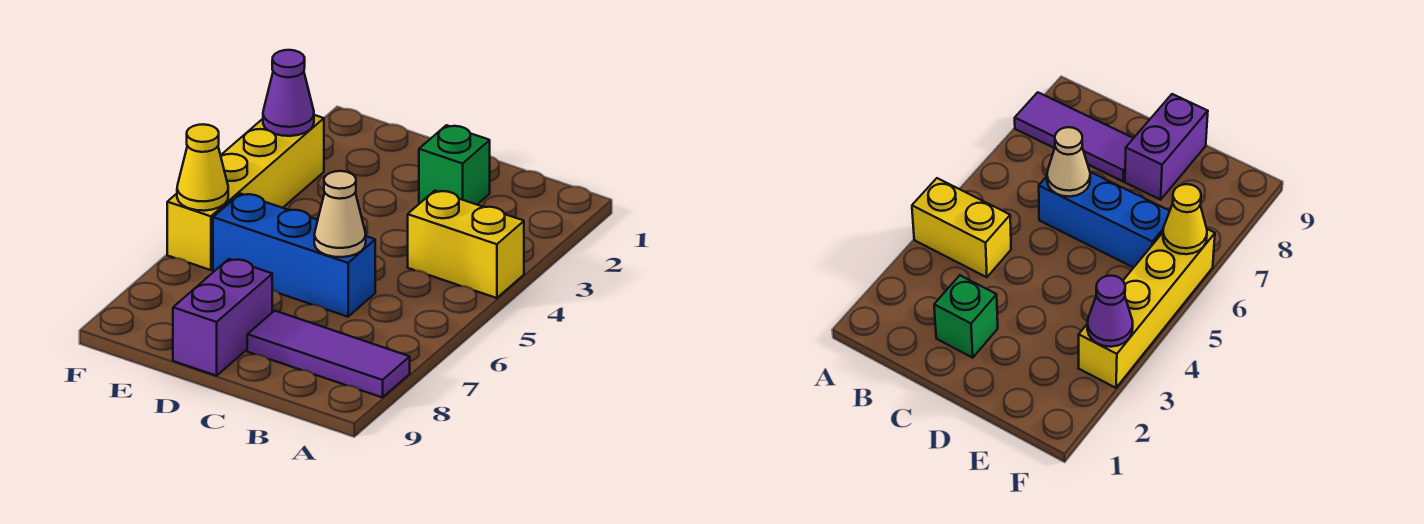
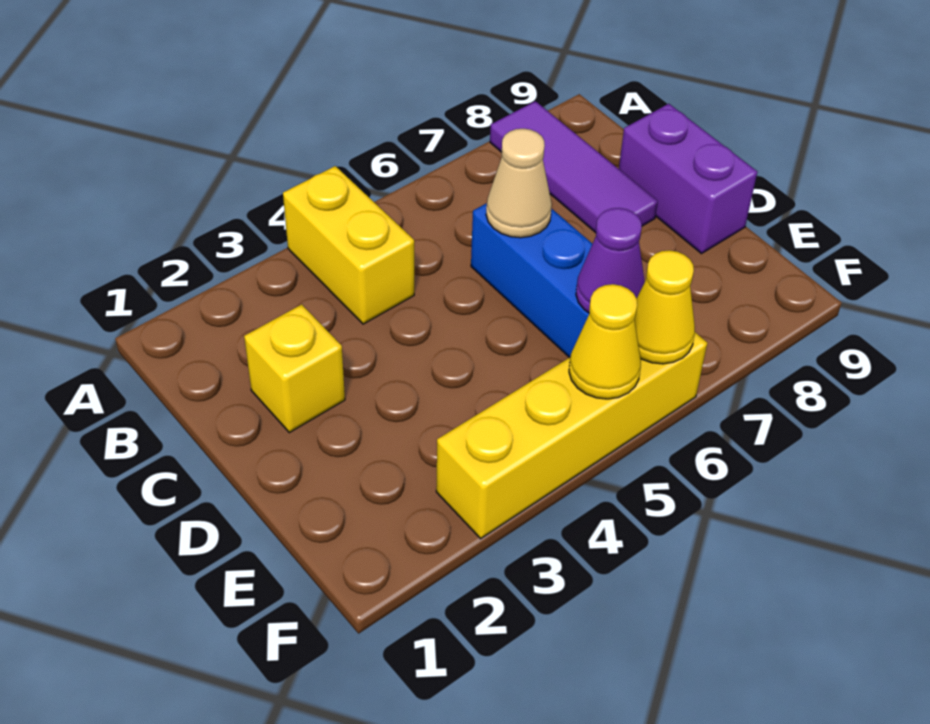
green 1x1 brick [419,125,490,205] -> yellow 1x1 brick [244,304,345,433]
purple 1x2 brick [173,259,272,376] -> purple 1x2 brick turned to [619,104,757,254]
purple 1x1 cone [263,50,314,136] -> purple 1x1 cone moved to [576,208,645,313]
none -> yellow 1x1 cone [569,284,641,399]

